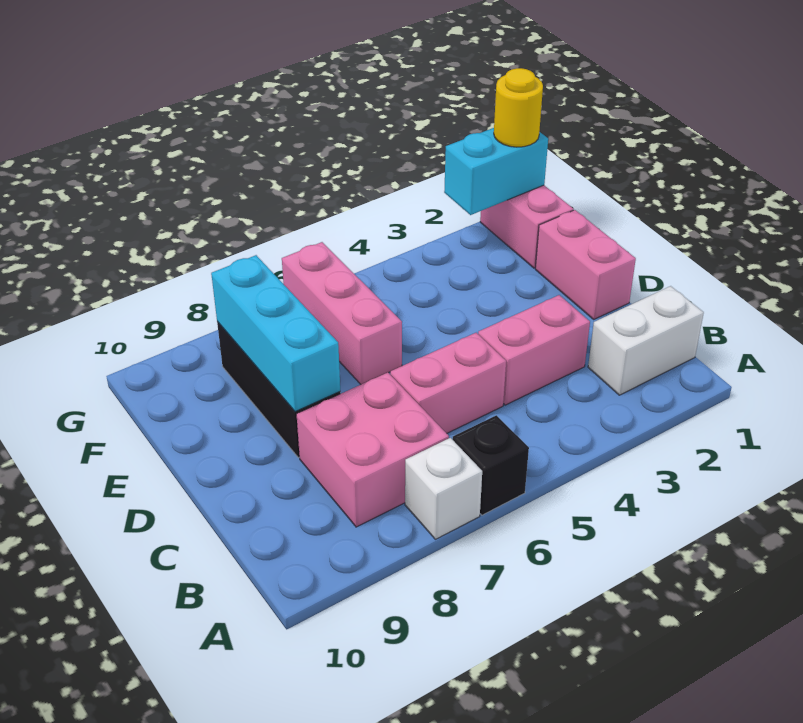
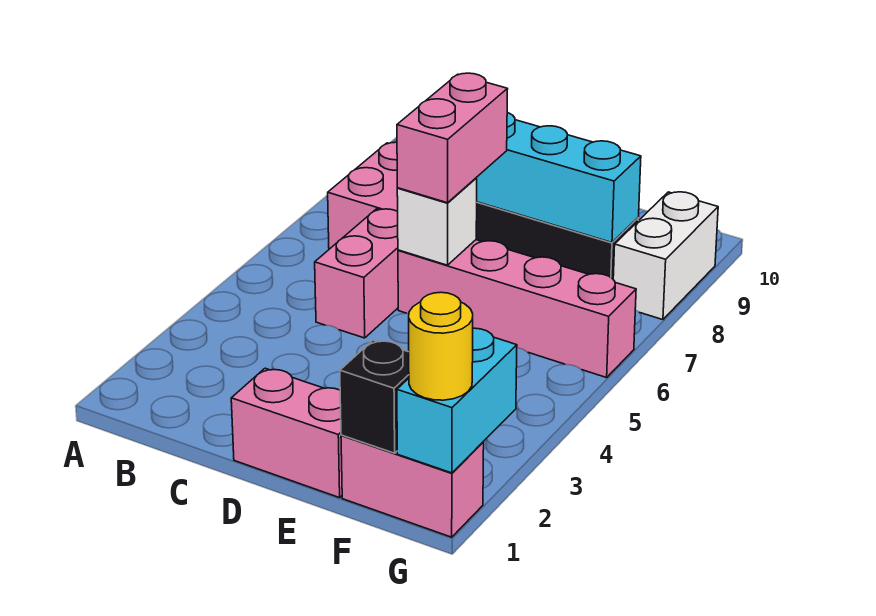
black 1x1 brick [453,415,529,515] -> black 1x1 brick moved to [340,340,409,453]
white 1x1 brick [405,438,482,539] -> white 1x1 brick moved to [397,178,477,265]
white 1x2 brick [588,286,704,395] -> white 1x2 brick moved to [613,192,718,320]
pink 1x2 brick [478,295,590,405] -> pink 1x2 brick moved to [397,73,508,203]
pink 1x3 brick [282,242,402,384] -> pink 1x4 brick [398,240,636,378]

